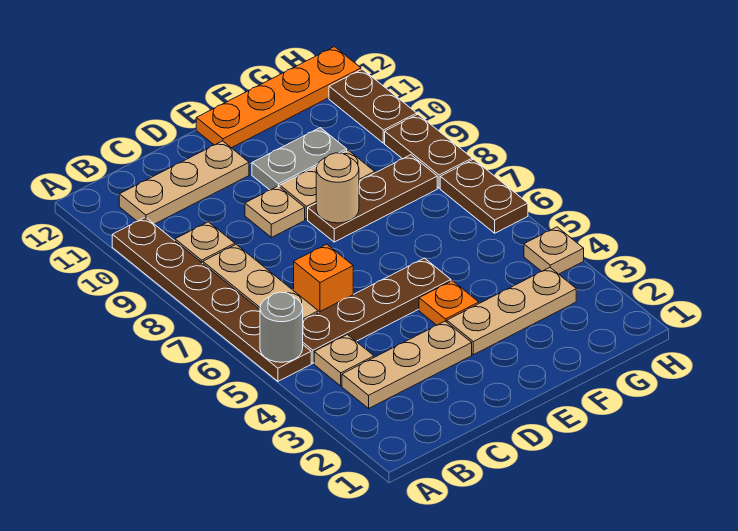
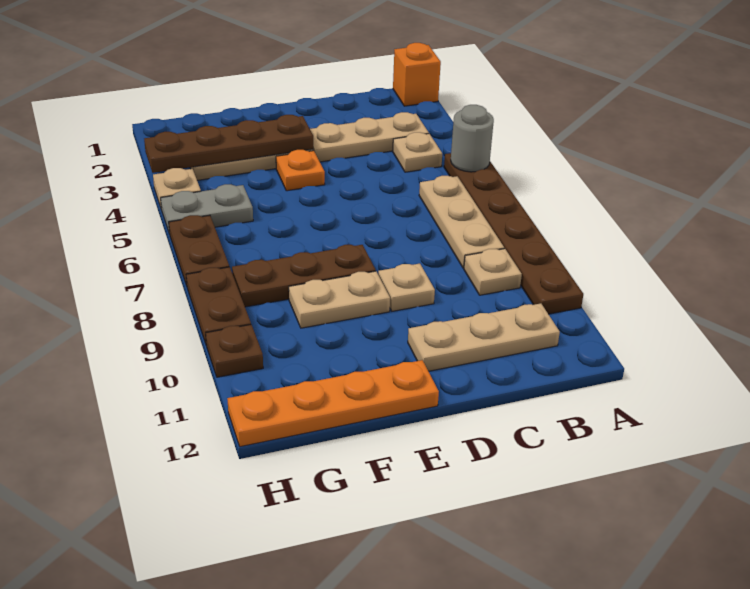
brown 1x4 plate [303,258,451,363] -> brown 1x4 plate moved to [144,115,313,173]
orange 1x1 brick [294,244,353,312] -> orange 1x1 brick moved to [393,43,441,106]
tan 1x1 round brick [316,153,359,223] -> none
grey 1x2 plate [252,128,347,190] -> grey 1x2 plate moved to [161,184,253,234]
brown 1x2 plate [329,69,417,143] -> brown 1x1 plate [206,325,263,377]

